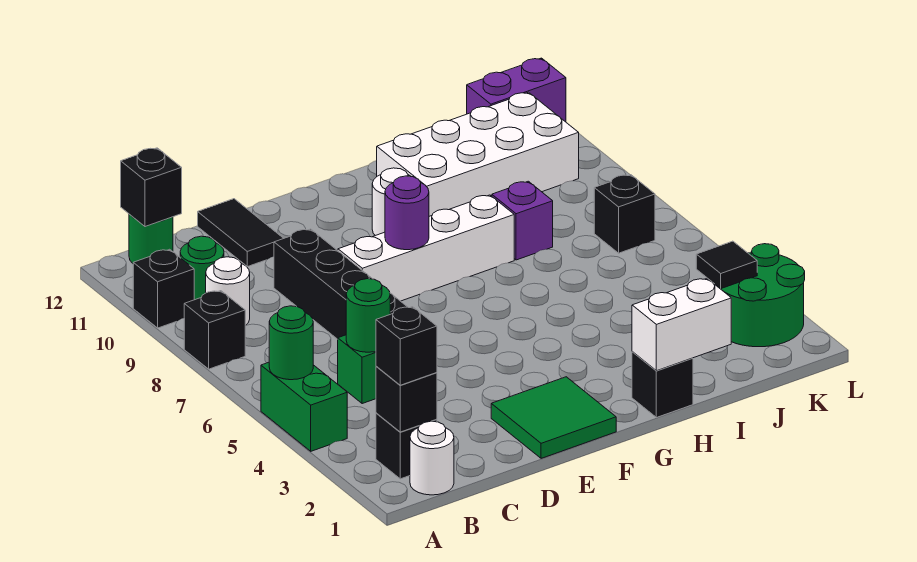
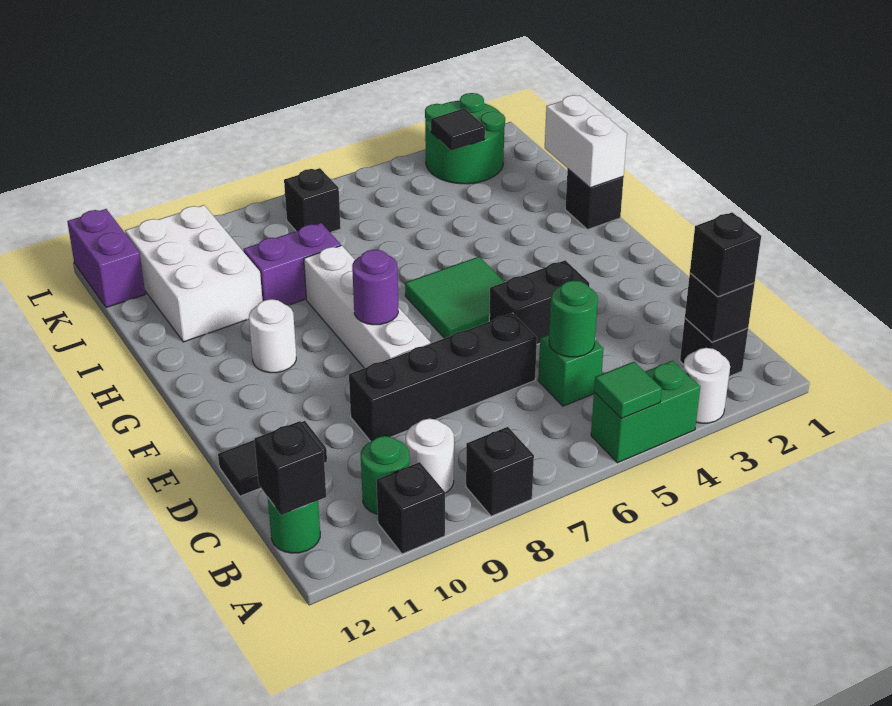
green 1x1 round brick [269,306,313,380] -> green 1x1 tile [594,362,662,419]
white 1x1 round brick [410,421,454,495] -> white 1x1 round brick moved to [683,348,730,423]
green 2x2 tile [491,377,616,458] -> green 2x2 tile moved to [405,257,505,338]
none -> black 1x2 brick [489,260,589,344]
white 2x4 brick [377,92,579,216] -> white 2x3 brick [125,205,263,342]
purple 1x1 brick [492,181,553,260] -> purple 1x2 brick [243,223,341,306]

